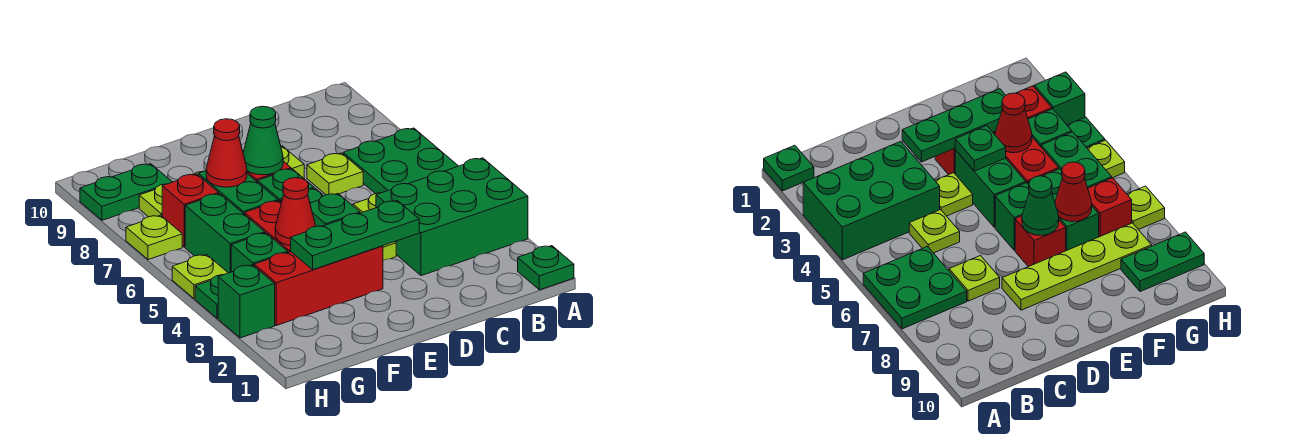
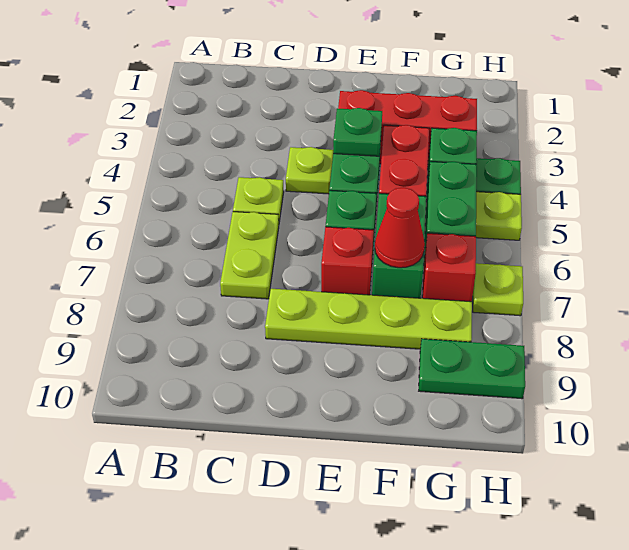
green 1x1 plate [518,246,574,290] -> none
green 2x3 brick [376,158,528,276] -> none
green 2x2 plate [343,128,458,194] -> none
lime 1x1 plate [307,153,363,195] -> lime 1x2 plate [220,212,279,299]
green 1x3 plate [291,201,419,270] -> none
green 1x1 cone [243,106,283,175] -> none
red 1x1 cone [275,178,316,246] -> none
green 1x1 brick [218,265,275,338] -> none

